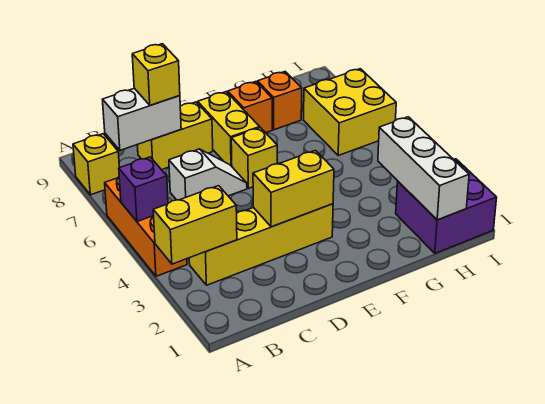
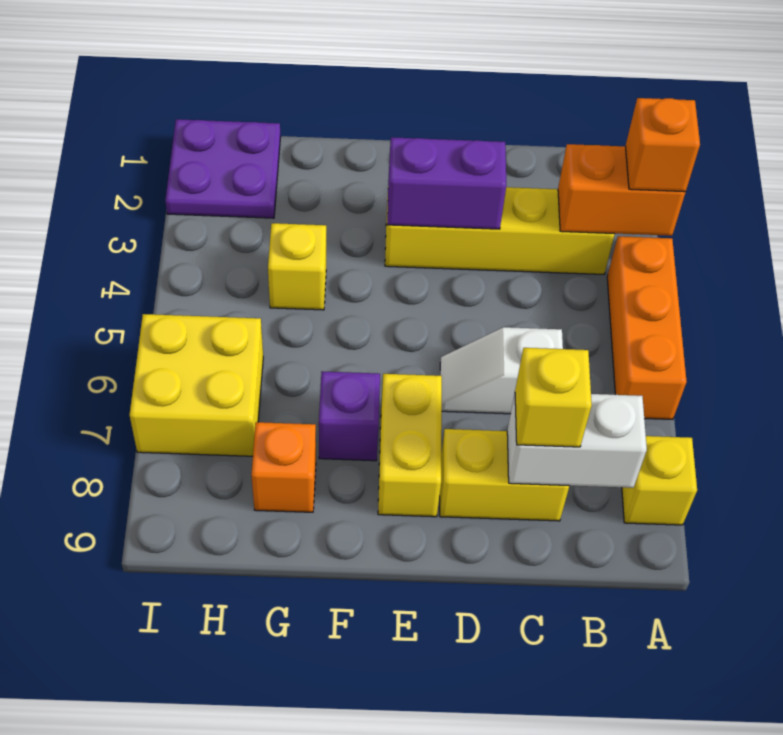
yellow 1x2 brick [153,186,237,264] -> orange 1x2 brick [558,144,686,236]
purple 1x1 brick [119,157,168,222] -> purple 1x1 brick moved to [319,371,380,461]
yellow 1x2 brick [253,150,334,227] -> purple 1x2 brick [387,137,506,229]
yellow 1x1 brick [231,128,277,188] -> yellow 1x1 brick moved to [268,223,326,310]
orange 1x1 brick [228,82,272,133] -> orange 1x1 brick moved to [626,98,700,192]
purple 2x2 brick [396,159,497,253] -> purple 2x2 plate [165,119,281,218]
white 1x3 brick [378,117,469,220] -> none

